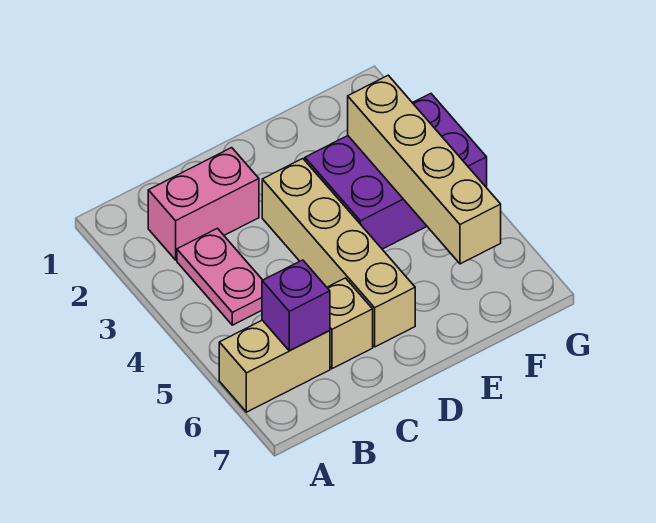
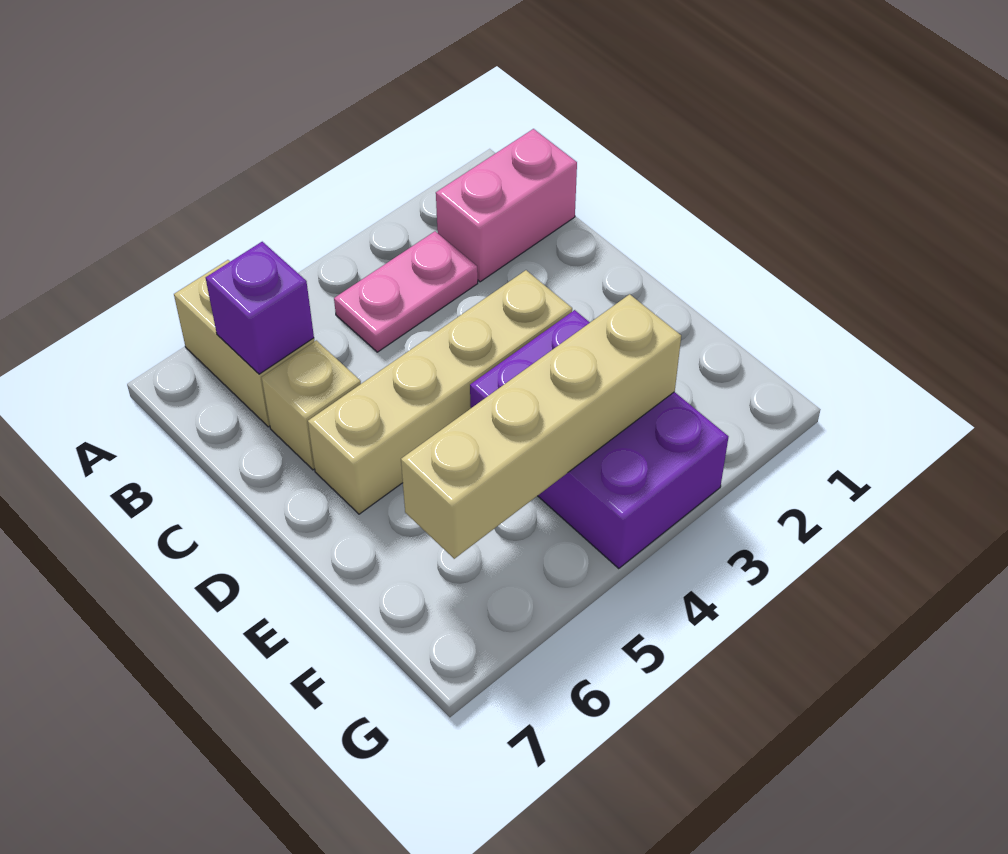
pink 1x2 brick [148,148,259,260] -> pink 1x2 brick turned to [436,129,577,282]

